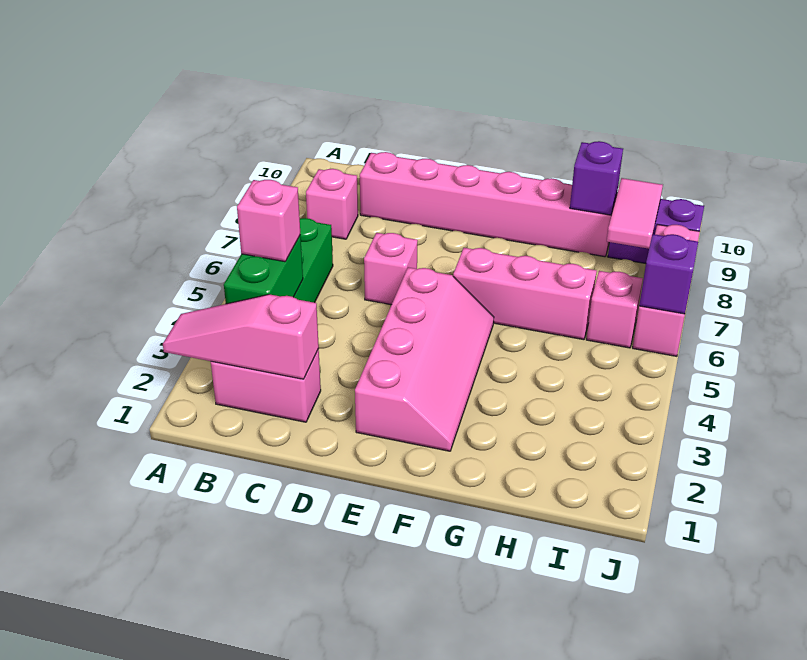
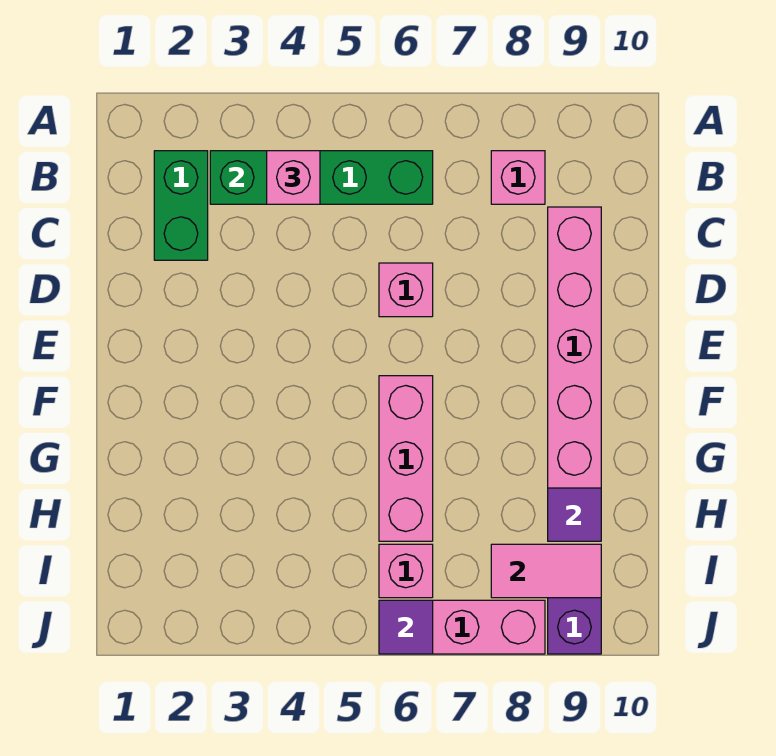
pink 1x3 slope [163,294,319,379] -> none
pink 1x2 brick [211,349,321,422] -> green 1x2 brick [154,151,208,260]
pink 2x4 slope [355,267,494,451] -> none
purple 1x1 brick [570,141,623,215] -> purple 1x1 tile [548,488,601,541]
purple 1x1 brick [639,234,698,314] -> purple 1x1 tile [379,600,433,654]

